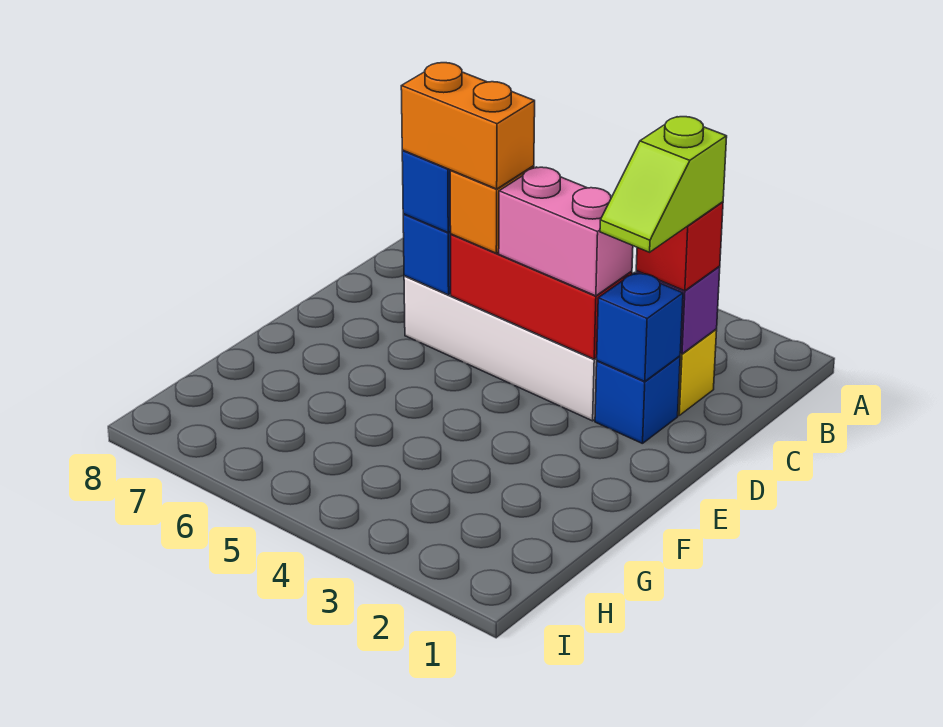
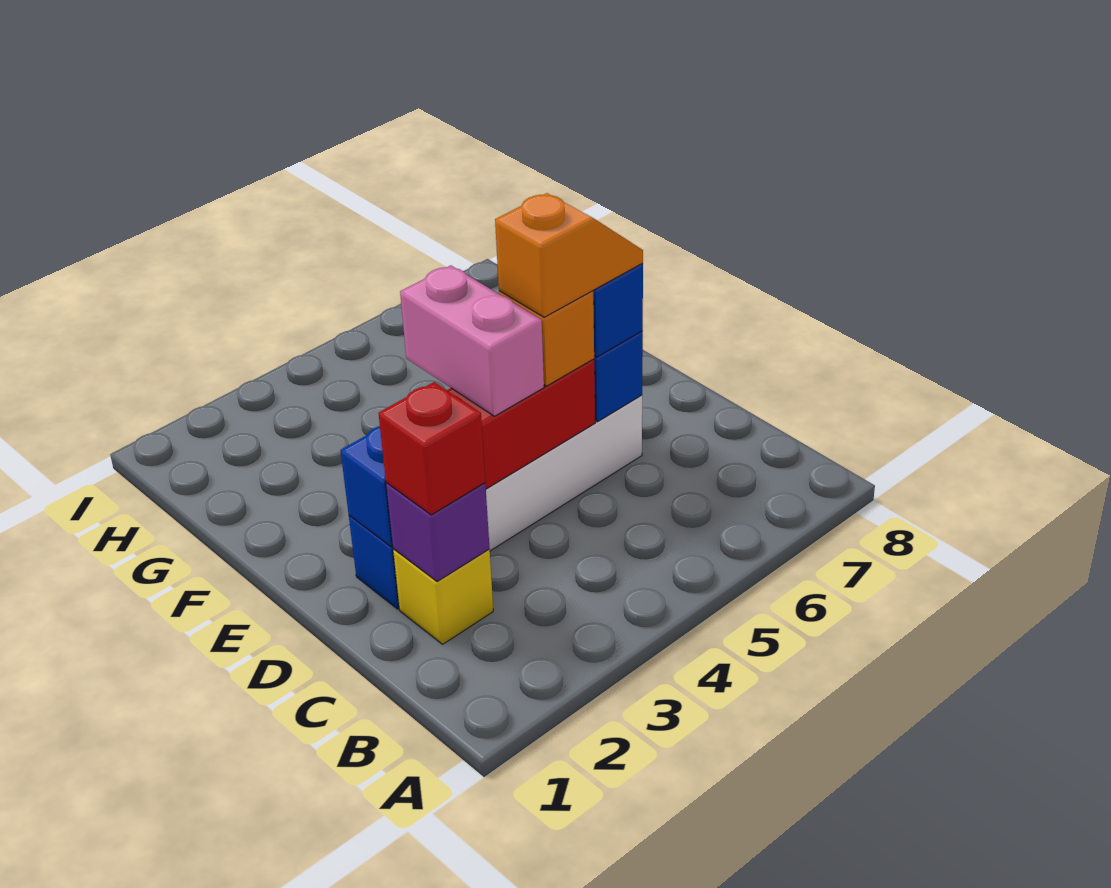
lime 1x2 slope [600,117,727,252] -> none
pink 1x2 brick [499,167,633,296] -> pink 1x2 brick turned to [400,265,544,416]
orange 1x2 brick [401,63,535,189] -> orange 1x2 slope [495,193,643,317]

